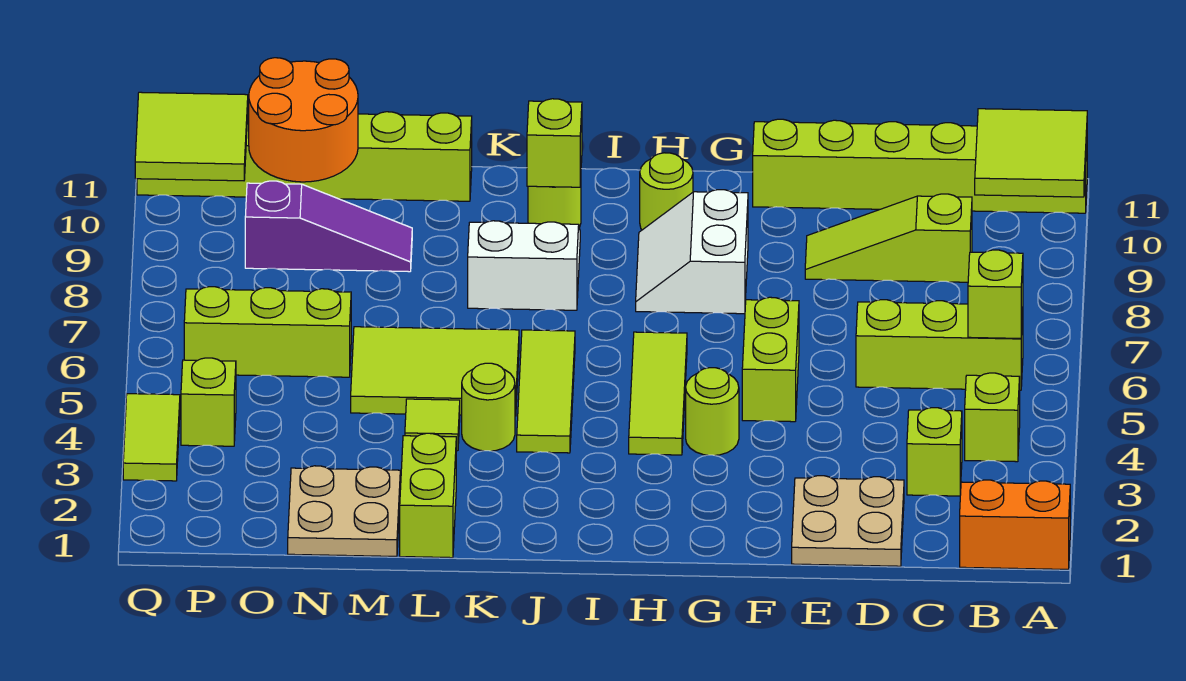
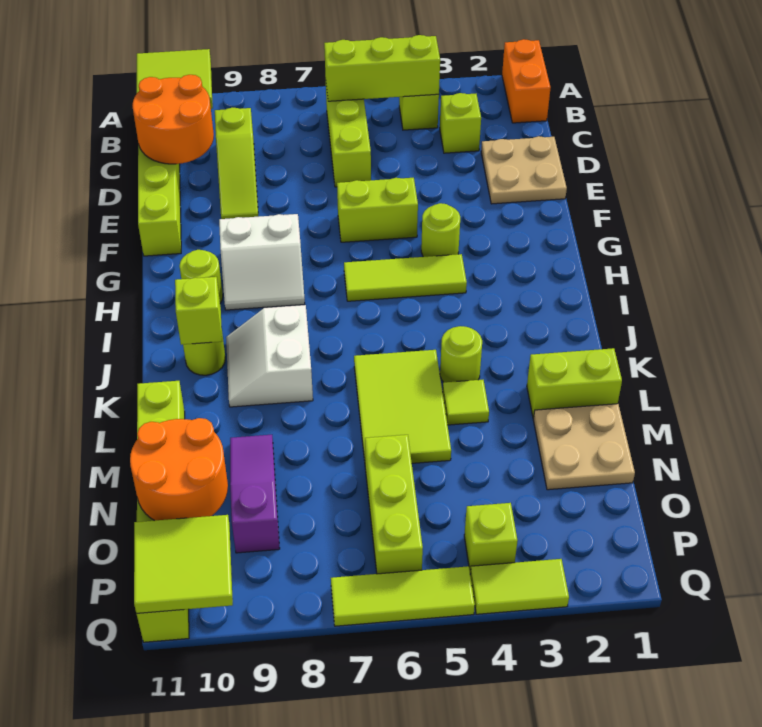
lime 1x1 brick [968,250,1023,338] -> lime 1x3 brick [324,35,440,101]
none -> orange 2x2 round brick [132,75,214,164]
lime 1x3 tile [517,330,575,453] -> lime 1x3 tile moved to [331,566,475,626]

